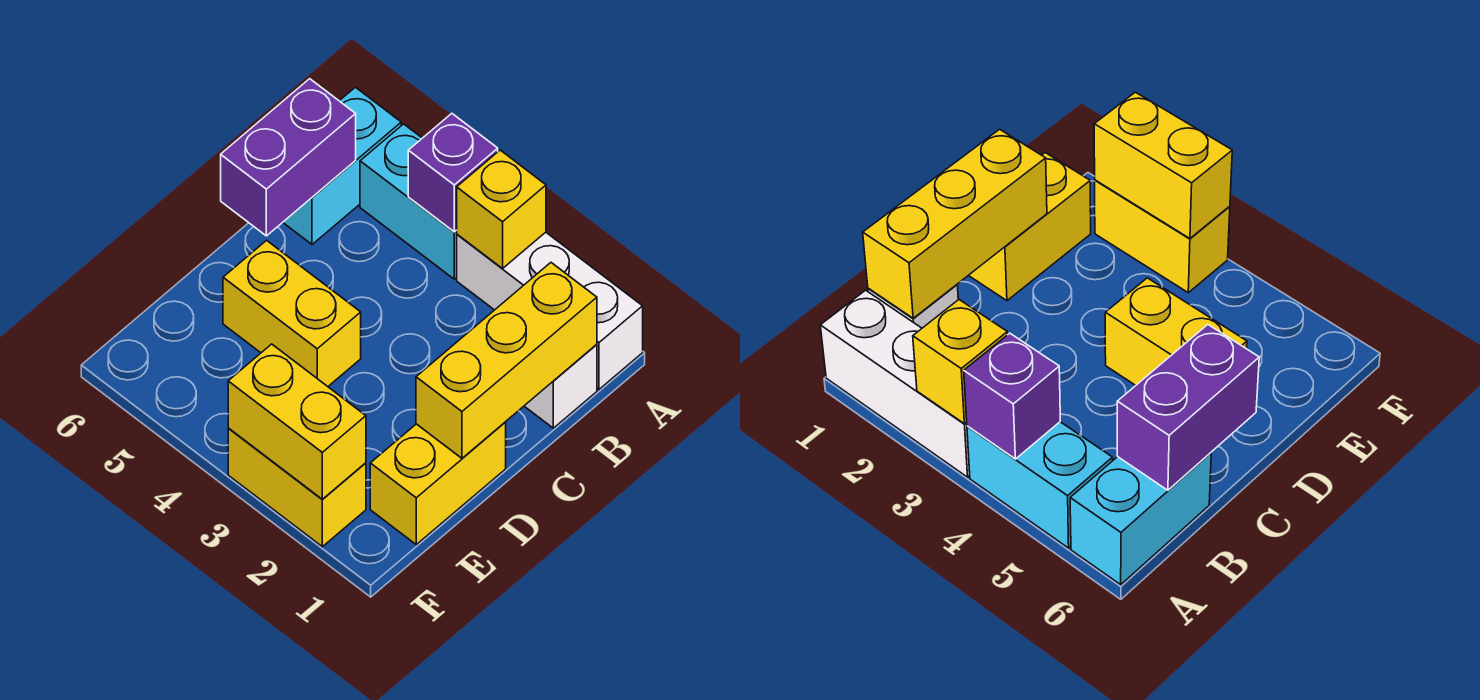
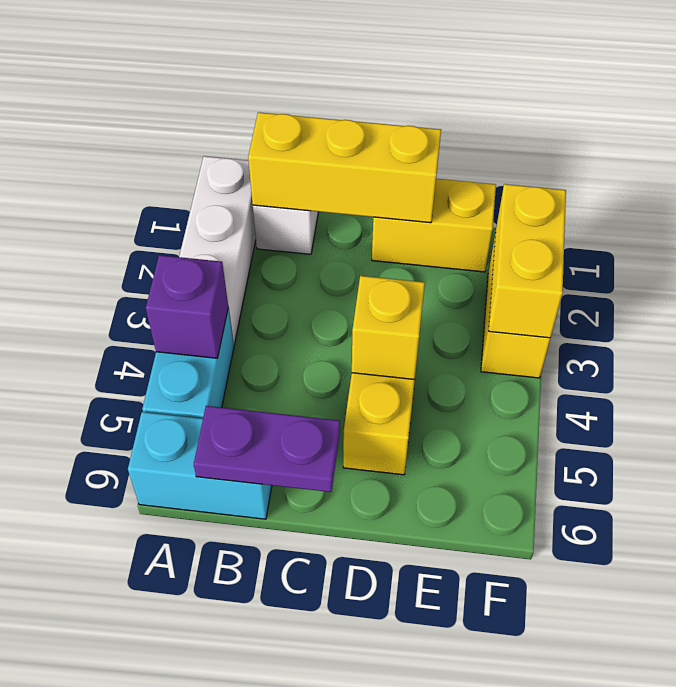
yellow 1x1 brick [457,150,546,268] -> yellow 1x1 brick moved to [352,276,425,380]
purple 1x2 brick [221,79,356,236] -> purple 1x2 plate [194,406,340,492]

